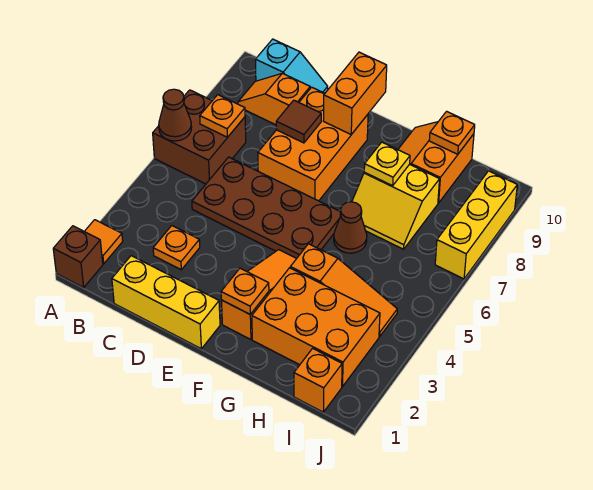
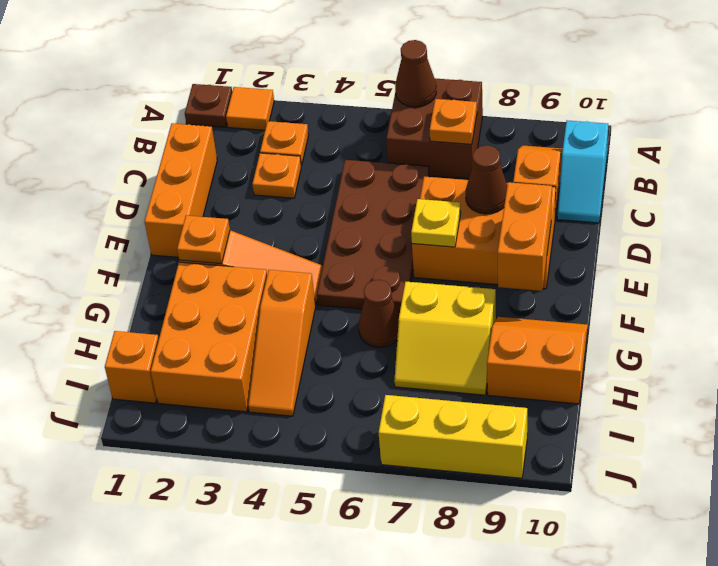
brown 1x1 brick [53,226,103,288] -> brown 1x1 plate [185,84,232,127]
yellow 1x3 brick [112,256,220,349] -> orange 1x3 brick [144,123,217,257]
brown 1x1 tile [276,100,321,143] -> brown 1x1 cone [466,145,507,214]
orange 1x2 brick [323,52,387,134] -> orange 1x2 brick turned to [498,182,552,291]
yellow 2x2 slope [352,164,440,249] -> yellow 2x2 slope turned to [394,282,496,395]
yellow 1x1 plate [364,142,410,186] -> yellow 1x1 plate moved to [411,199,461,247]
orange 1x1 plate [429,111,475,154] -> orange 1x1 plate moved to [260,121,309,165]

